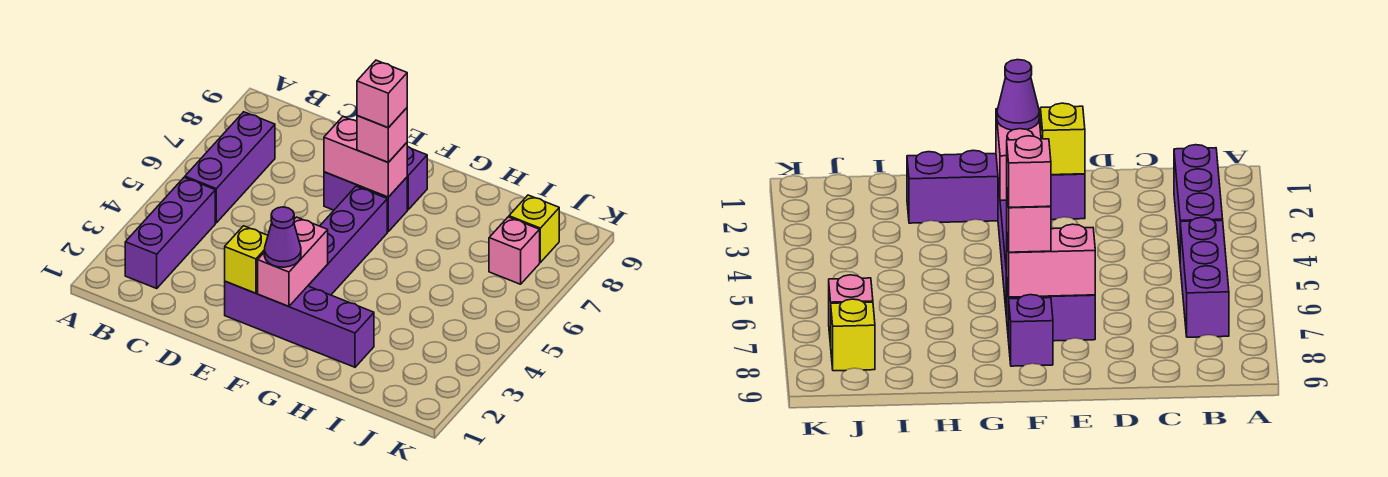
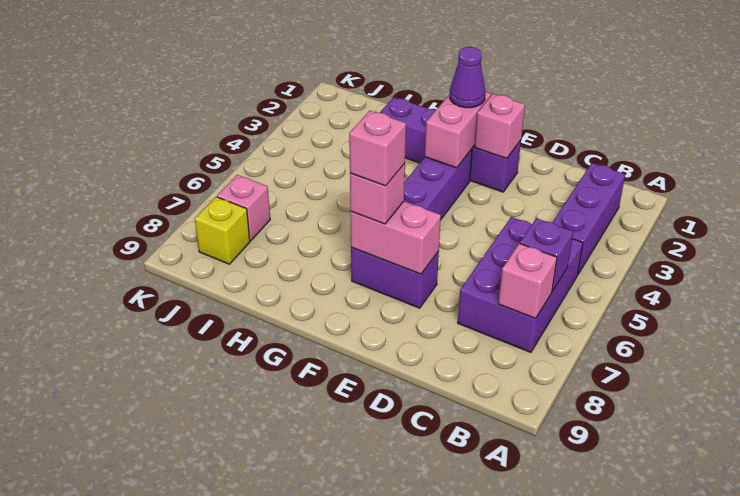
purple 1x3 brick [185,112,275,223] -> purple 2x3 brick [458,217,583,352]
none -> pink 1x1 brick [499,243,557,318]
yellow 1x1 brick [225,226,268,293] -> pink 1x1 brick [475,94,525,159]
purple 1x1 brick [407,146,427,210] -> purple 1x1 brick moved to [520,218,573,291]

